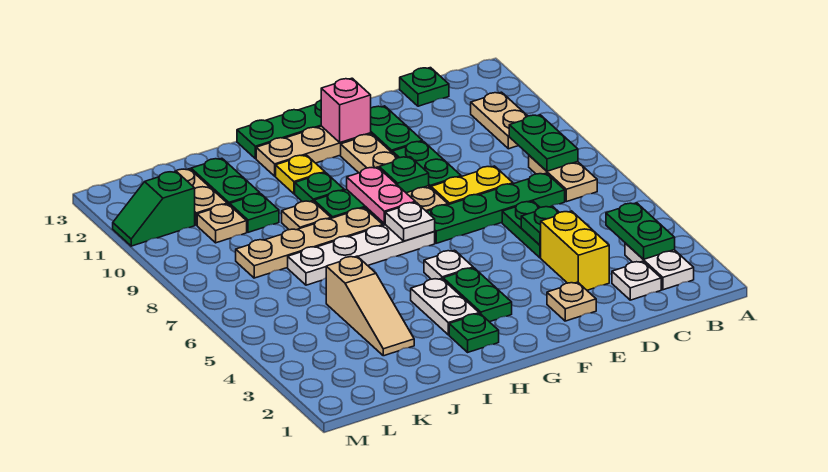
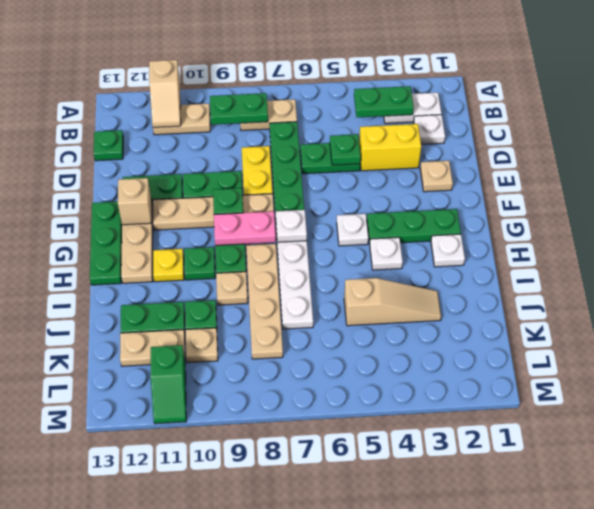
none -> tan 1x2 slope [149,60,181,127]
pink 1x1 brick [321,78,371,142] -> tan 1x1 brick [118,178,151,225]
green 1x2 plate [443,268,512,322] -> green 1x3 plate [367,209,461,244]
green 1x1 plate [449,314,499,352] -> white 1x1 plate [431,234,465,267]
white 1x2 plate [411,278,479,335] -> white 1x1 plate [370,237,403,270]

